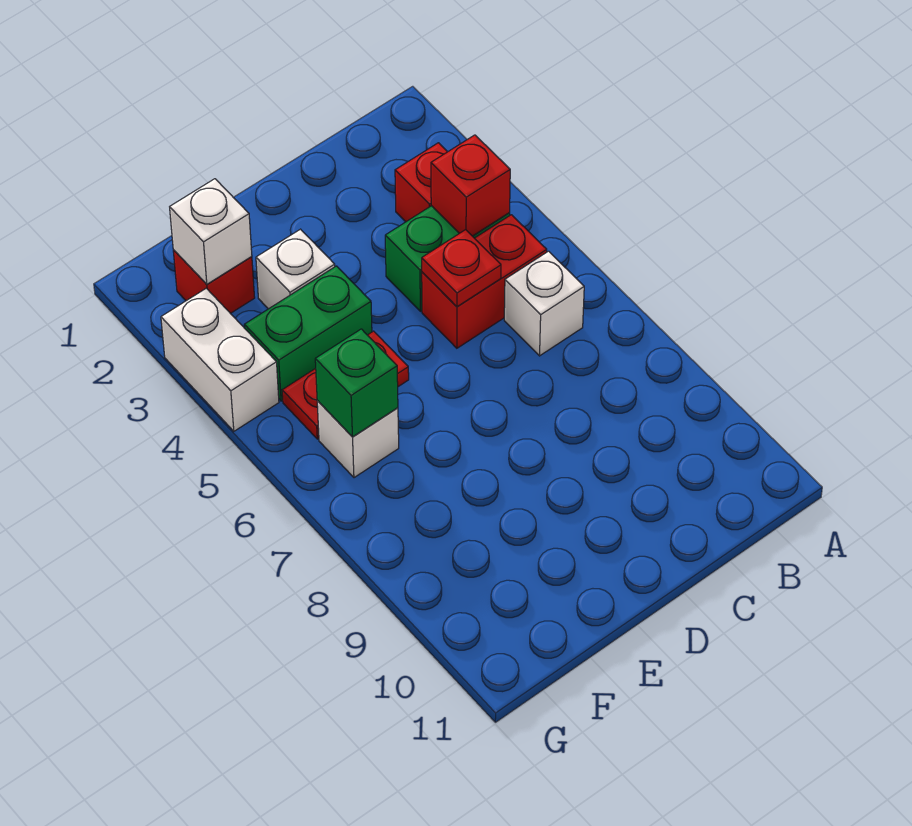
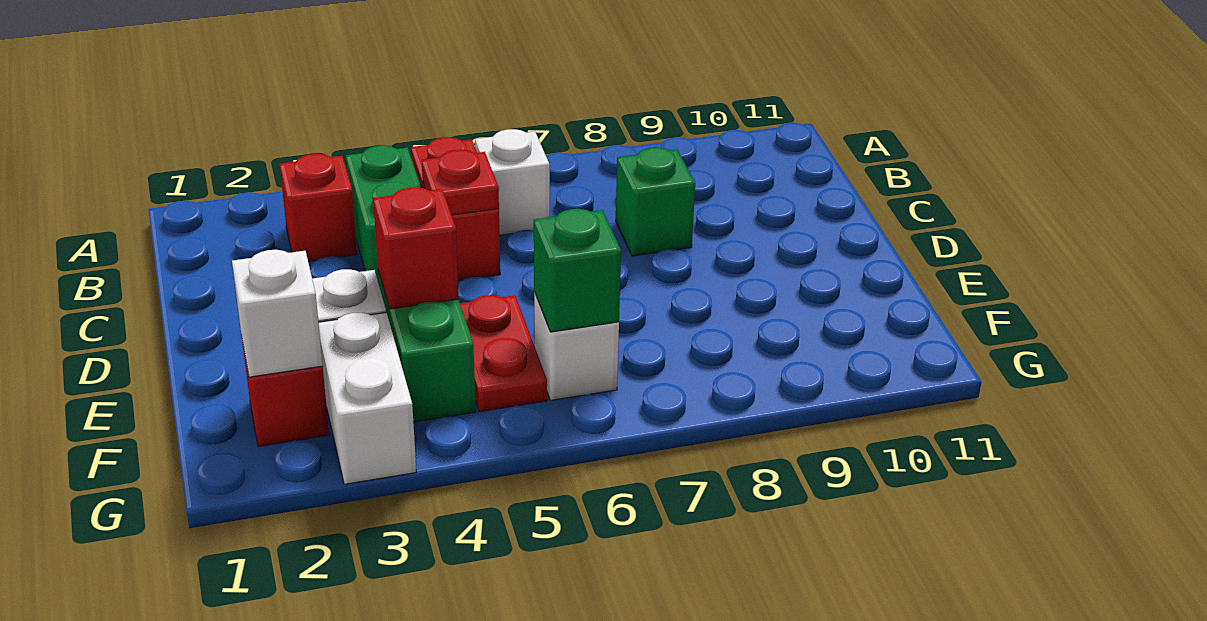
red 1x1 brick [431,135,510,236] -> red 1x1 brick moved to [373,187,459,309]
none -> green 1x1 brick [616,147,695,256]
white 1x2 brick [161,288,279,431] -> white 1x2 brick turned to [319,313,416,484]

